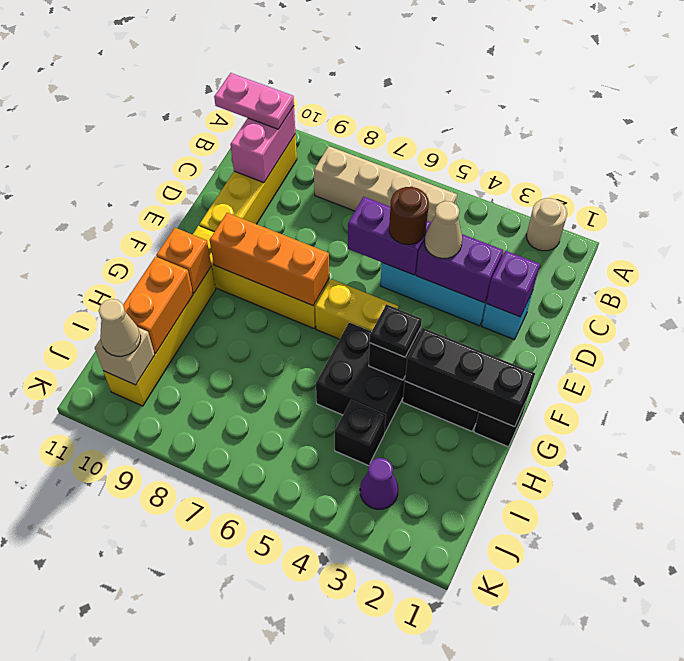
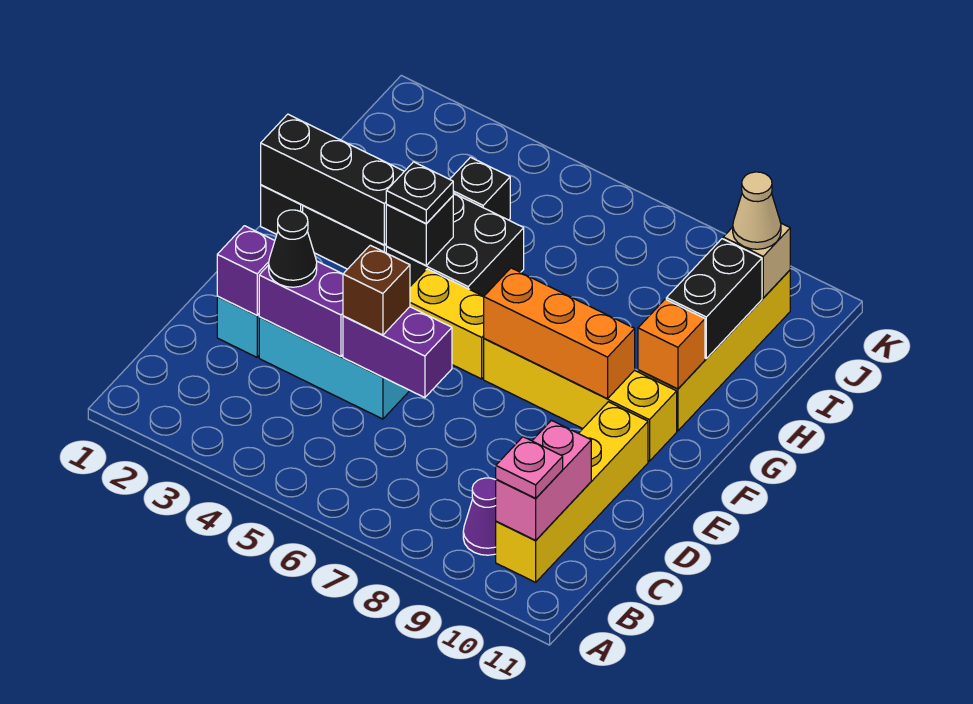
tan 1x1 round brick [526,198,567,251] -> none
tan 1x4 brick [314,146,457,222] -> none
pink 1x2 plate [214,73,294,129] -> pink 1x1 plate [496,437,563,498]
none -> black 1x1 cone [269,210,317,287]
tan 1x1 cone [425,201,462,258] -> none
brown 1x1 round brick [389,187,429,244] -> brown 1x1 brick [343,245,410,335]
orange 1x2 brick [123,257,193,353] -> black 1x2 brick [666,239,762,359]
purple 1x1 cone [360,458,398,509] -> purple 1x1 cone moved to [463,478,496,555]

